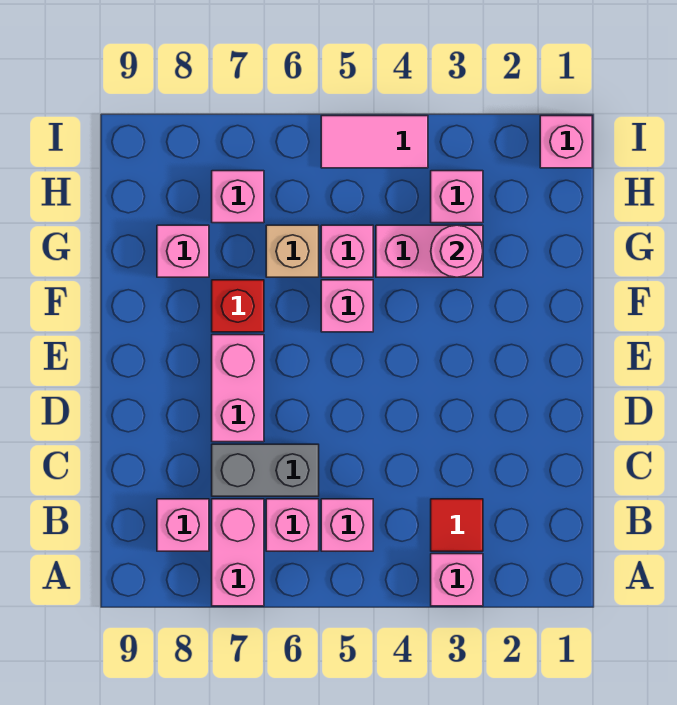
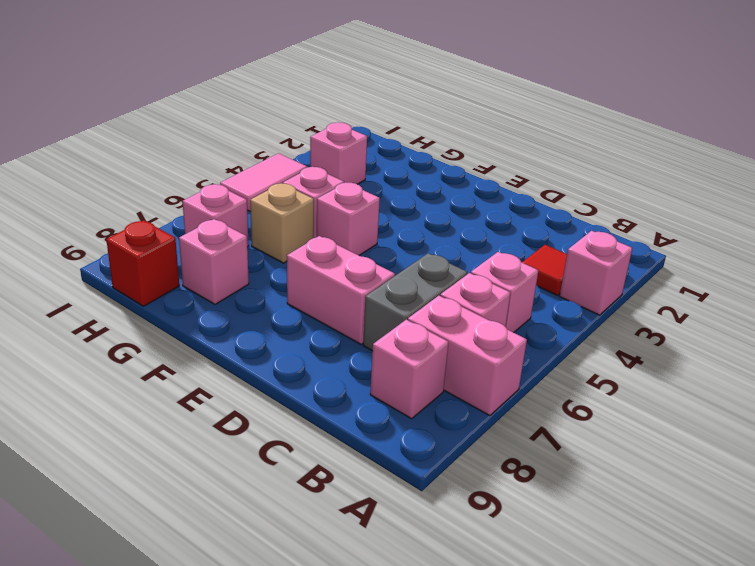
red 1x1 brick [212,280,264,332] -> red 1x1 brick moved to [106,220,179,306]
pink 1x2 brick [376,225,483,277] -> none
pink 1x1 round brick [431,225,483,277] -> none
pink 1x1 brick [540,116,592,168] -> none

